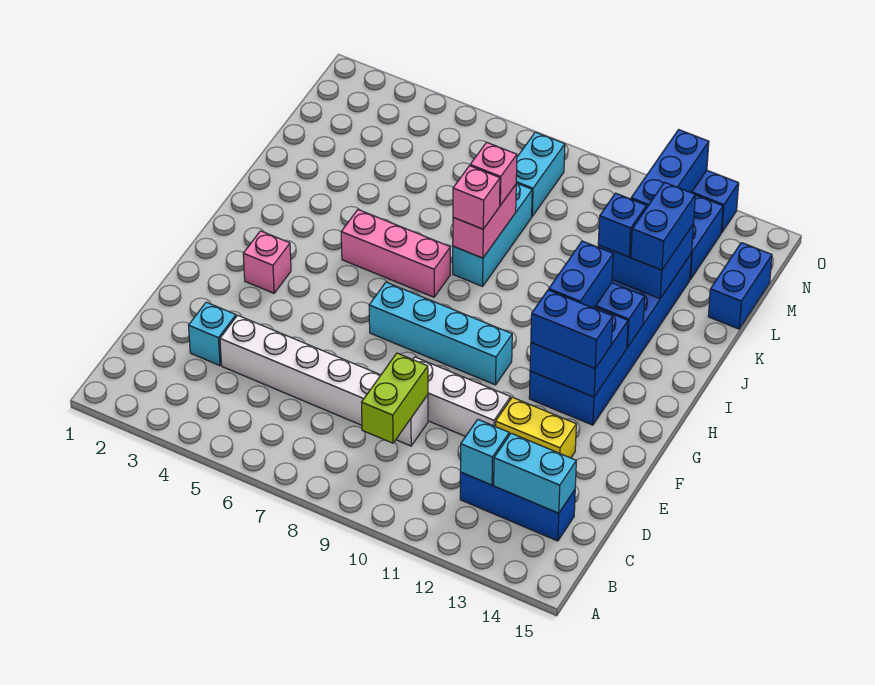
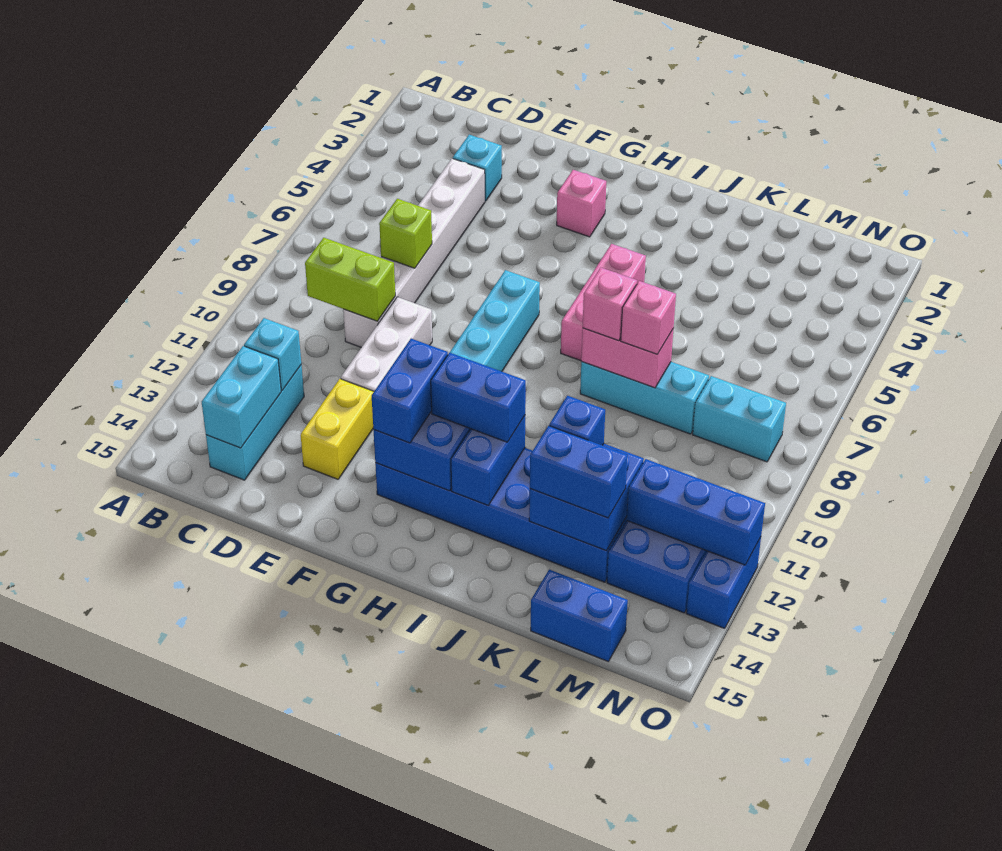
blue 1x3 brick [460,472,575,541] -> cyan 1x3 brick [206,365,304,480]
none -> lime 1x1 brick [379,199,432,268]

